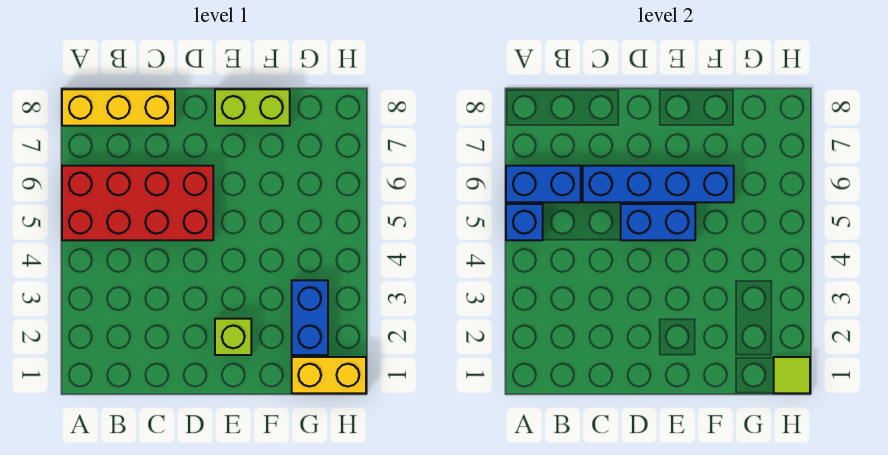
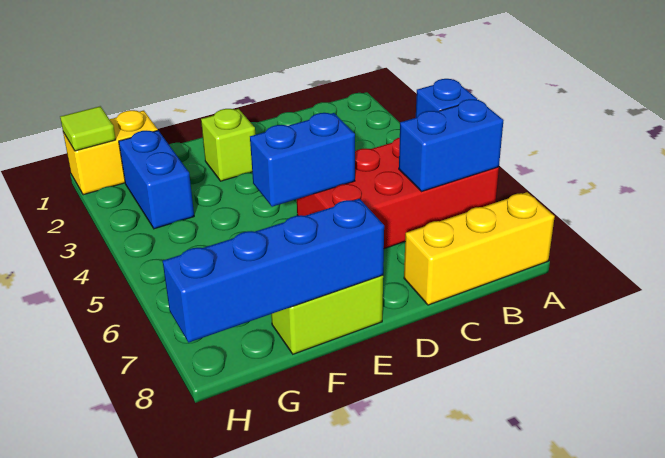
blue 1x4 brick [583,166,734,202] -> blue 1x4 brick moved to [163,199,384,343]

